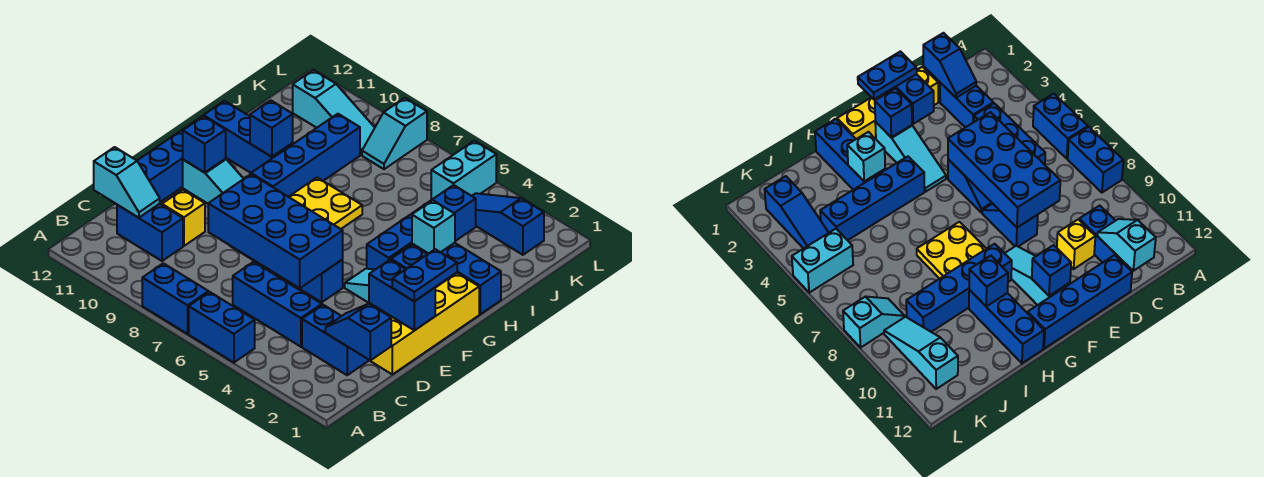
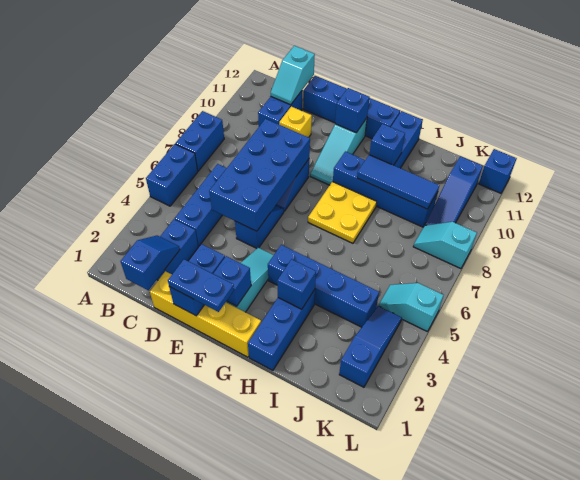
cyan 1x1 brick [412,200,455,254] -> blue 1x1 brick [277,259,316,309]
none -> blue 1x3 tile [357,155,439,209]
cyan 1x2 brick [431,141,496,199] -> cyan 1x2 slope [378,283,443,332]
cyan 1x3 slope [293,70,375,155] -> blue 1x3 slope [425,156,483,225]
none -> blue 1x1 brick [479,149,517,193]

